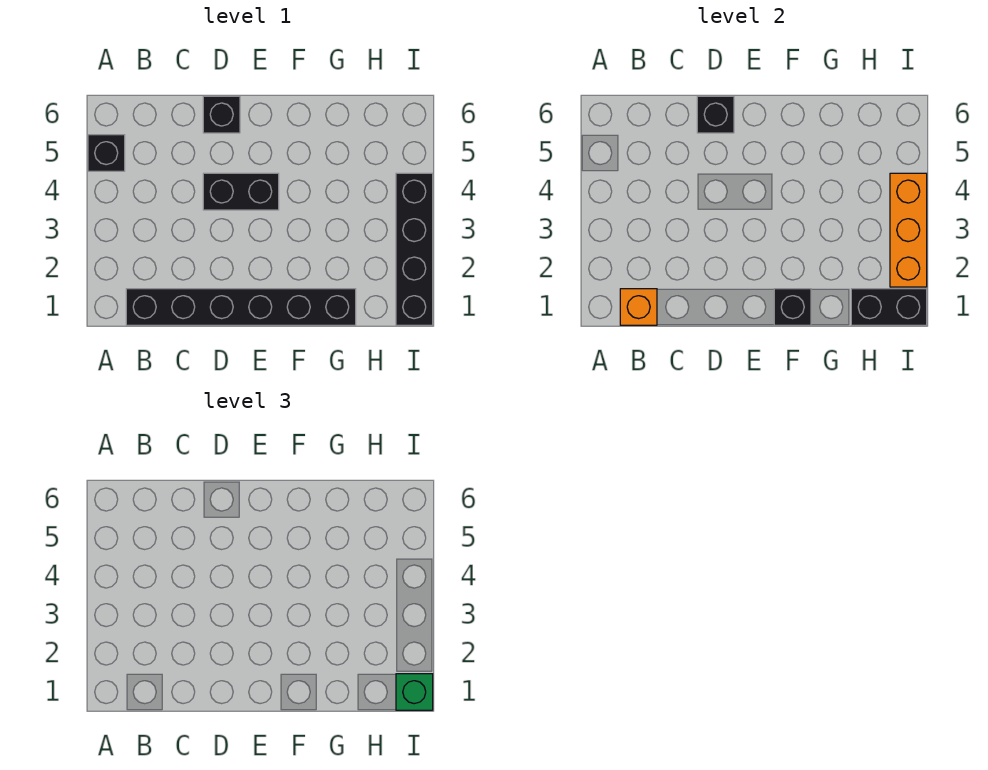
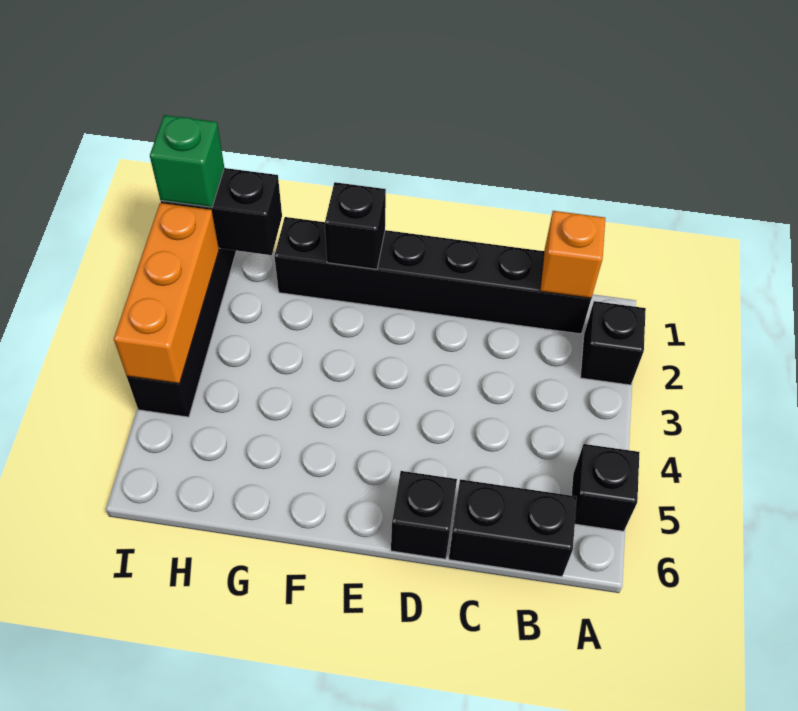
black 1x2 brick [203,173,279,210] -> black 1x2 brick moved to [449,479,577,577]
black 1x1 brick [697,96,734,133] -> black 1x1 brick moved to [580,301,646,385]

